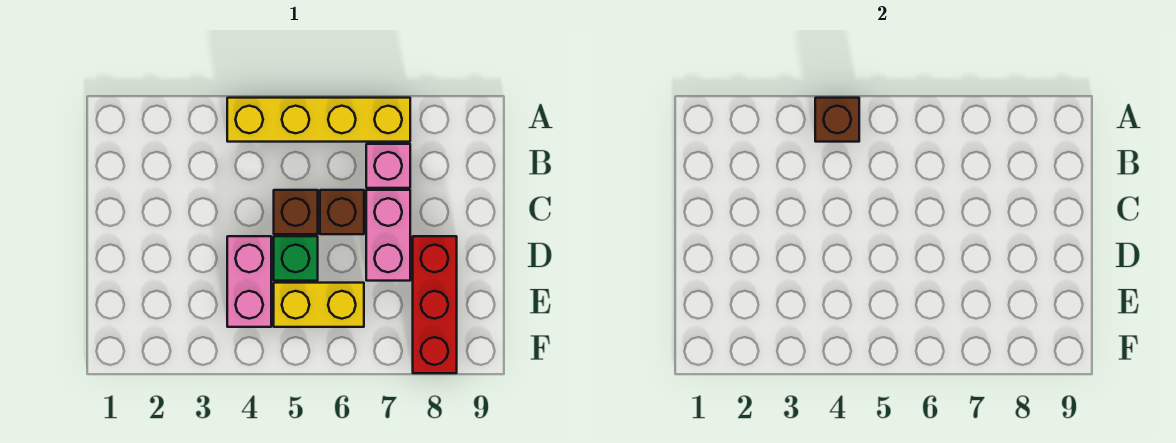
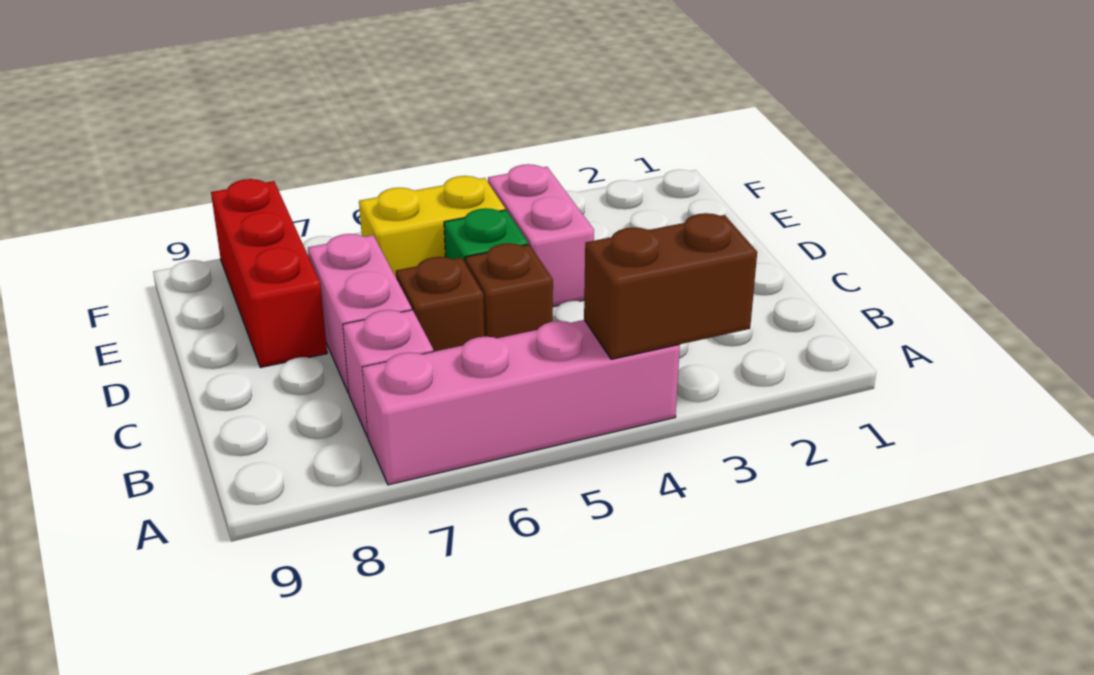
yellow 1x4 brick [227,98,410,142] -> pink 1x4 brick [362,320,680,485]
brown 1x1 brick [815,98,859,142] -> brown 1x2 brick [584,213,757,359]

